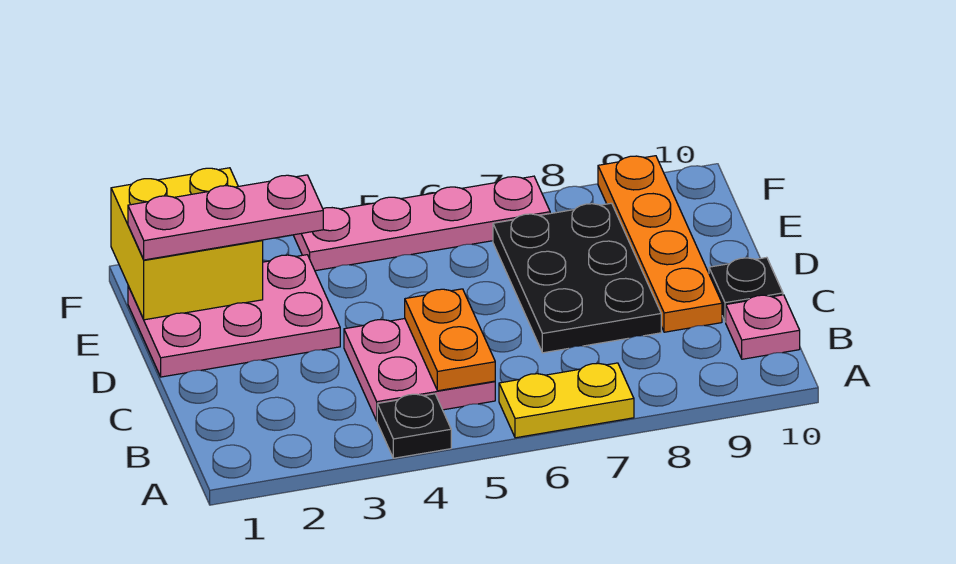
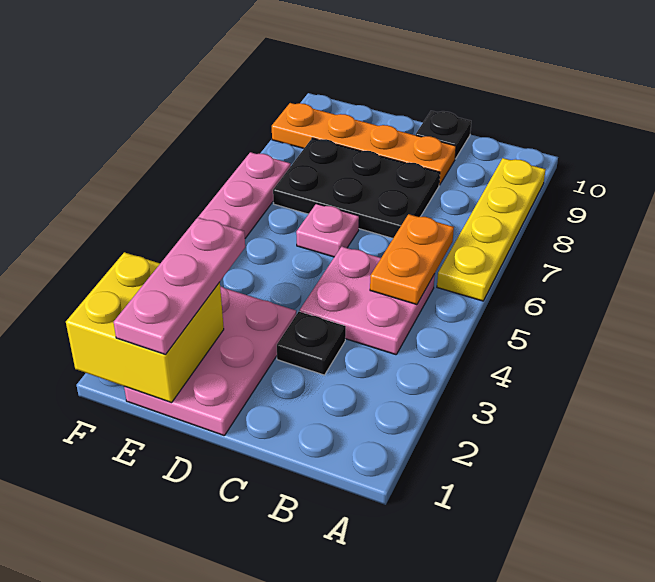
black 1x1 plate [377,394,451,458] -> black 1x1 plate moved to [277,311,346,375]
yellow 1x2 plate [499,363,634,438] -> yellow 1x4 plate [437,158,546,301]
orange 1x2 plate [405,289,495,391] -> orange 1x2 plate turned to [370,214,454,305]
pink 1x1 plate [726,295,800,359] -> pink 1x1 plate moved to [296,204,359,257]

